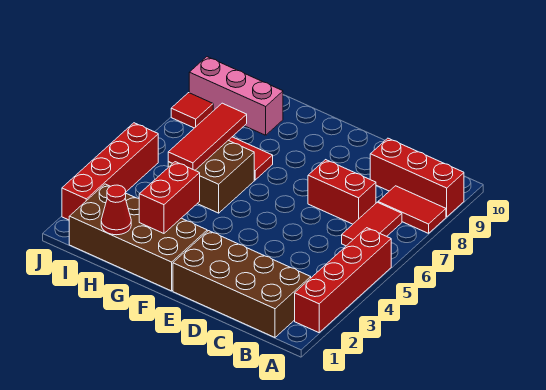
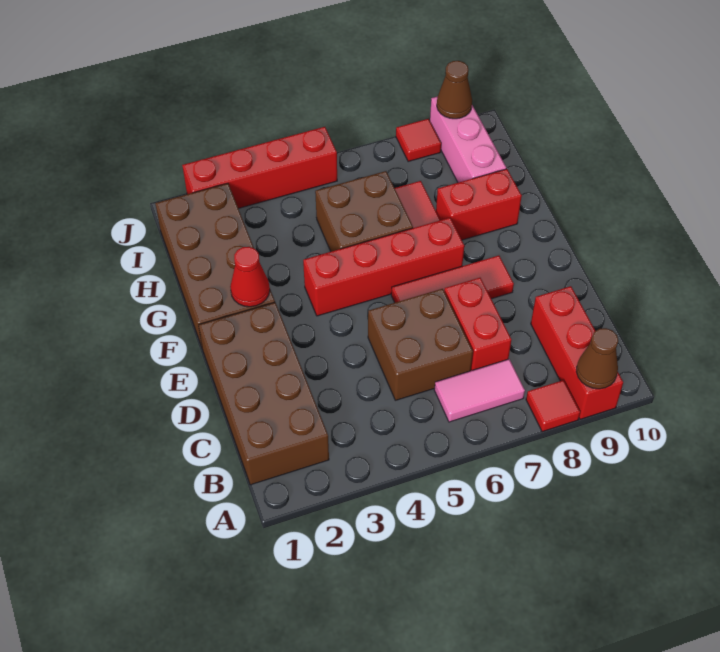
red 1x4 brick [295,228,391,333] -> red 1x4 brick moved to [303,218,464,316]
red 1x2 tile [378,186,446,233] -> red 1x1 tile [526,380,580,432]
none -> brown 1x1 cone [576,328,618,389]
red 1x2 tile [342,202,402,246] -> pink 1x2 tile [434,359,525,422]
none -> brown 2x2 brick [368,289,473,400]
red 1x2 brick [139,162,200,233] -> red 1x2 brick moved to [436,169,522,240]
red 1x1 cone [101,185,131,235] -> red 1x1 cone moved to [230,247,270,307]
red 1x3 tile [168,103,247,170] -> red 1x3 tile moved to [391,256,514,303]
none -> brown 1x1 cone [437,61,472,119]

